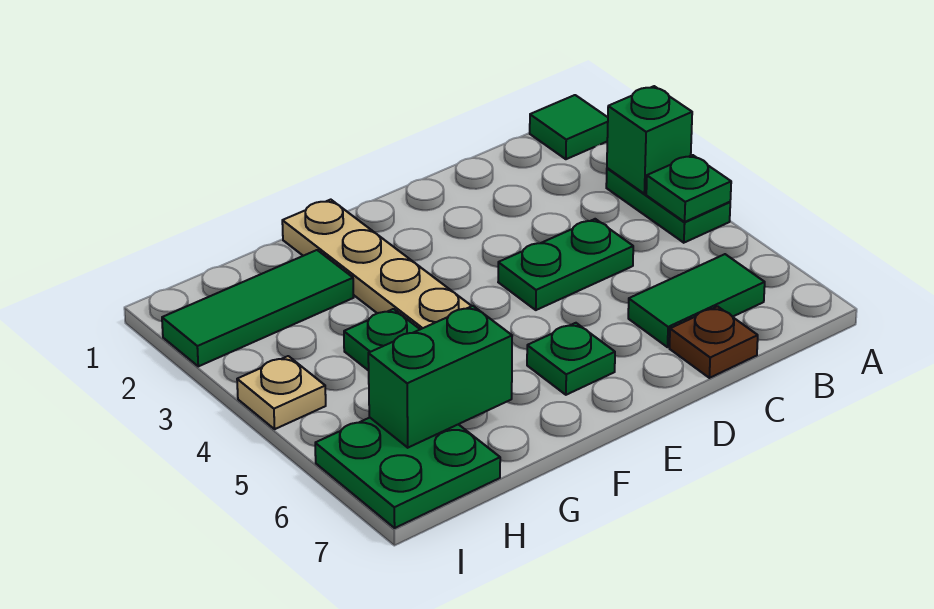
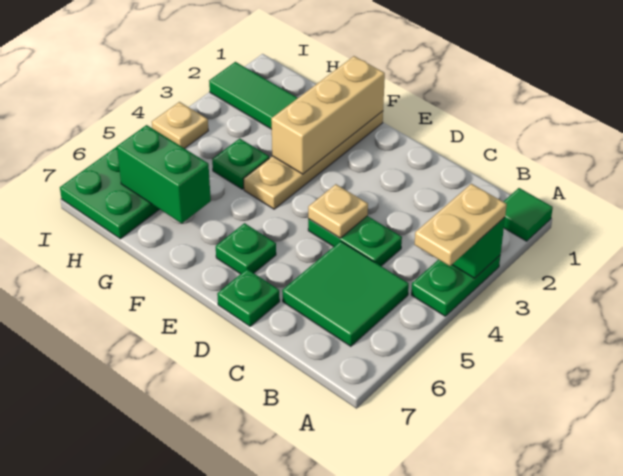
none -> tan 1x2 plate [414,184,507,266]
green 1x1 plate [646,155,731,222] -> green 1x1 plate moved to [217,269,280,326]
green 1x2 tile [628,254,765,347] -> green 2x2 tile [282,241,409,346]
brown 1x1 plate [669,306,758,378] -> none
none -> tan 1x1 plate [308,184,368,238]
none -> tan 1x3 brick [271,56,385,174]

